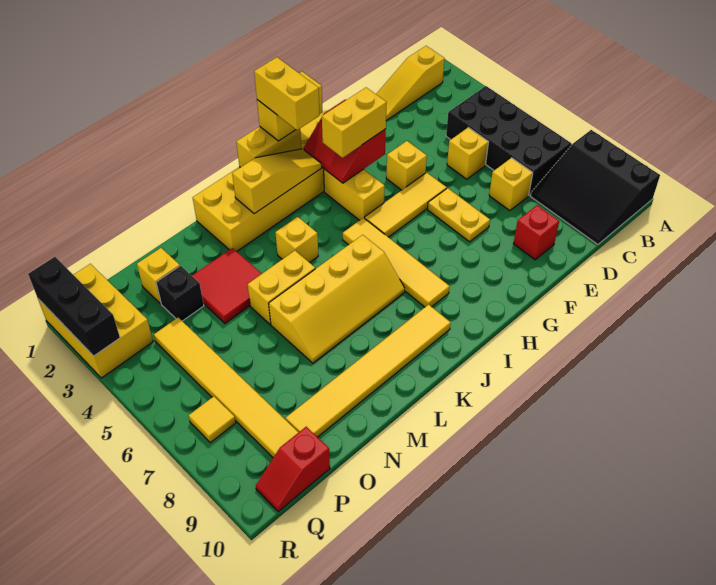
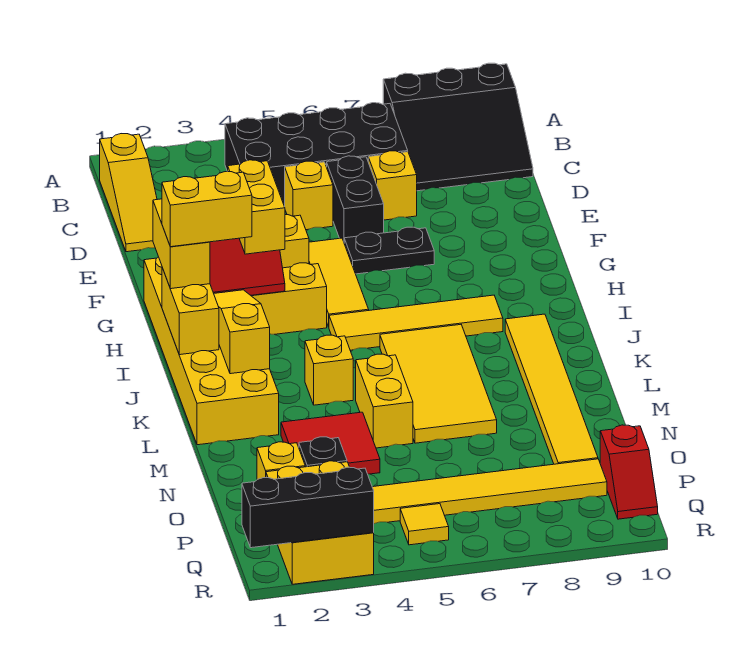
none -> black 1x2 brick [327,156,384,241]
red 1x1 brick [514,205,559,260] -> none
yellow 1x2 plate [428,188,490,242] -> black 1x2 plate [344,227,434,274]
yellow 2x4 slope [269,235,405,363] -> yellow 2x4 tile [380,325,497,443]
yellow 2x3 brick [38,264,153,378] -> yellow 2x3 brick turned to [266,461,374,584]
yellow 1x1 tile [189,396,236,443] -> yellow 1x1 tile moved to [400,504,449,545]

